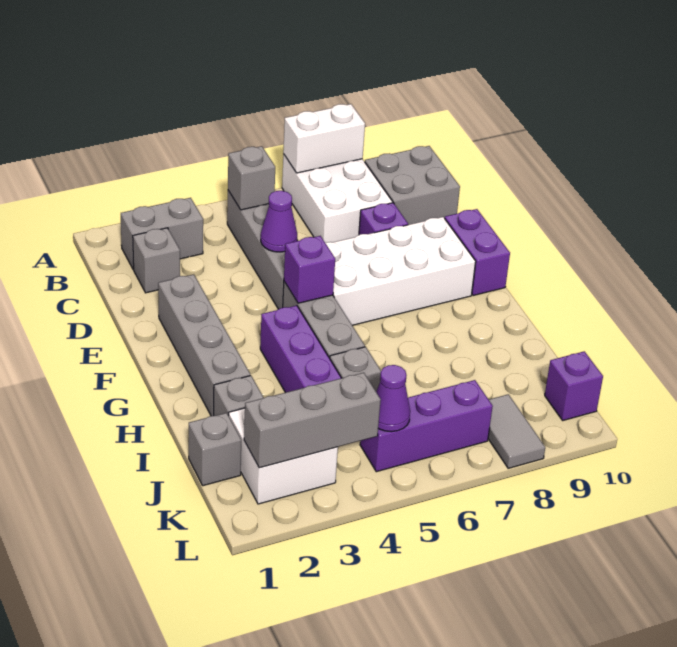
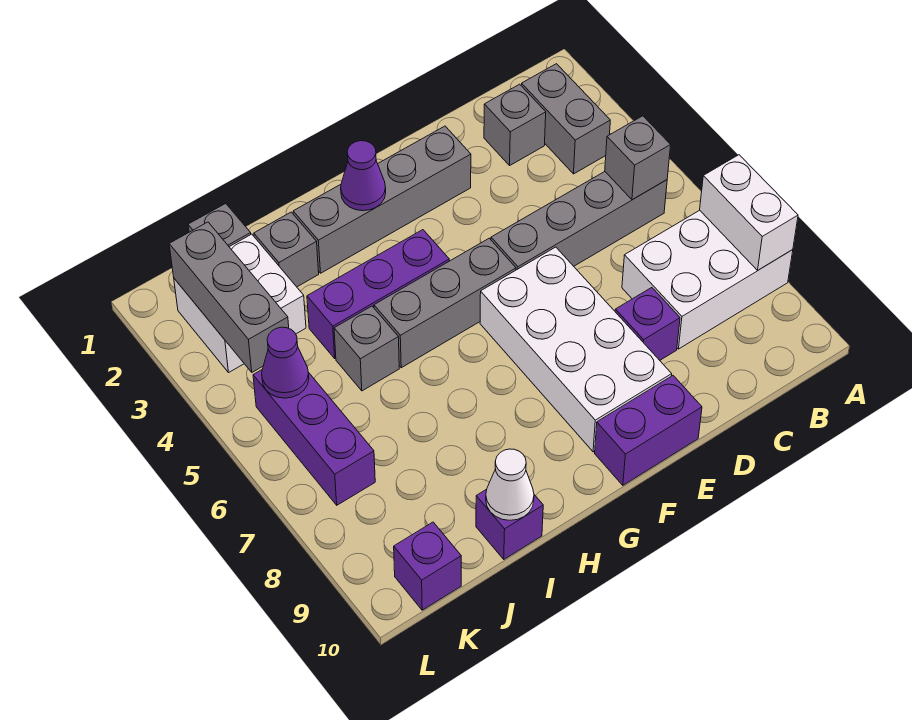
grey 2x2 brick [365,146,460,225] -> none
purple 1x1 cone [261,191,297,252] -> purple 1x1 cone moved to [341,141,386,211]
purple 1x1 brick [284,236,335,303] -> purple 1x1 brick moved to [476,489,543,559]
none -> white 1x1 cone [486,449,534,520]
grey 1x2 tile [488,394,545,468] -> none

